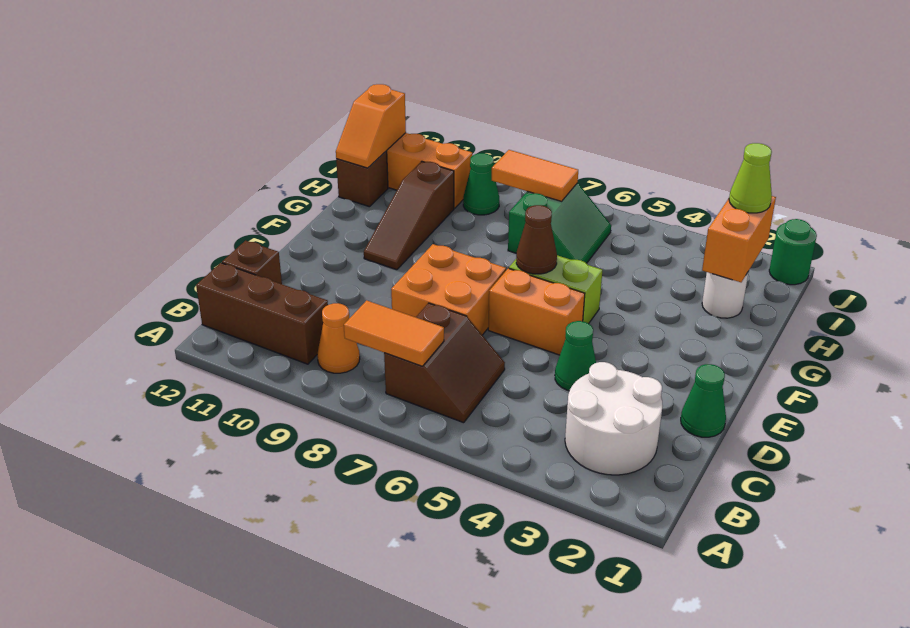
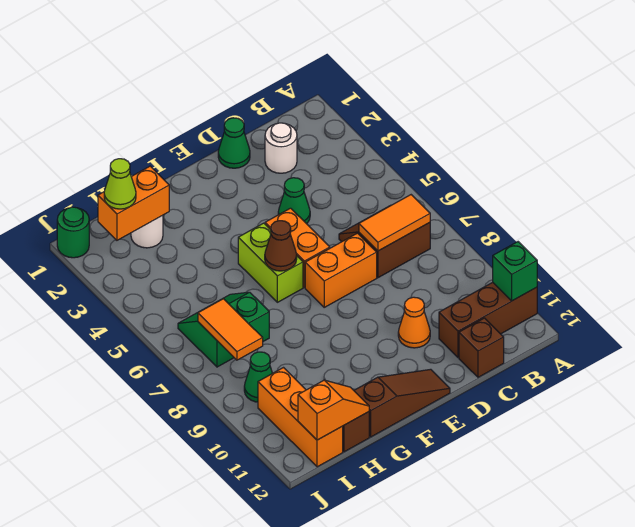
none -> green 1x1 brick [493,242,537,301]
white 2x2 round brick [565,362,663,475] -> white 1x1 round brick [265,123,297,173]
orange 1x2 tile [344,300,444,366] -> orange 1x2 tile turned to [359,195,430,251]
orange 1x1 cone [317,303,360,373] -> orange 1x1 cone moved to [398,297,430,348]
brown 1x3 brick [196,263,328,364] -> brown 1x3 brick turned to [439,282,537,357]
orange 2x2 brick [391,244,506,335] -> orange 1x2 brick [305,233,377,307]
brown 1x3 slope [364,161,454,270] -> brown 1x3 slope moved to [354,369,450,437]

